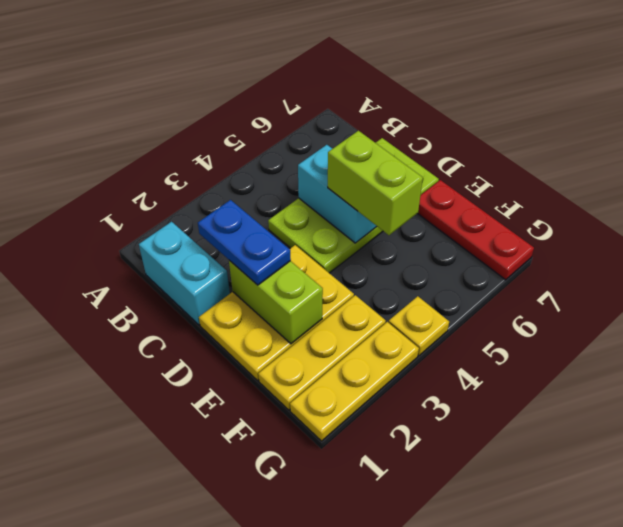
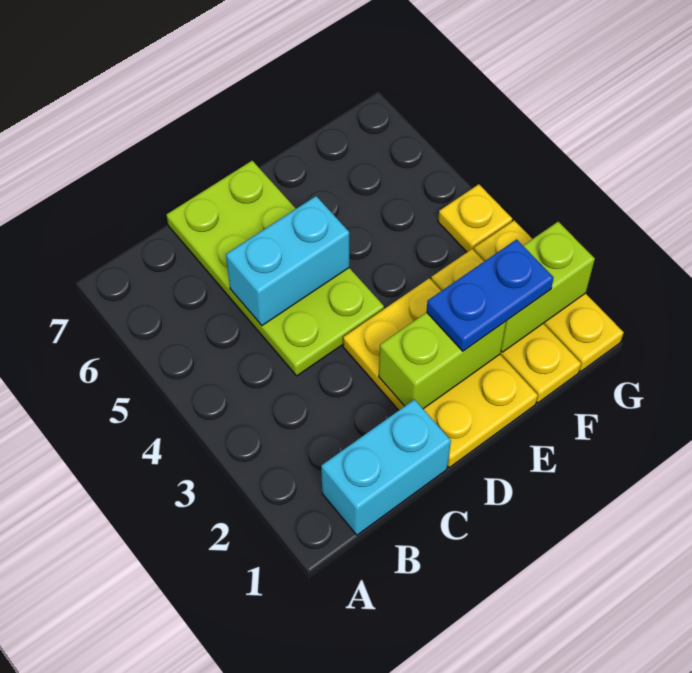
blue 1x2 plate [198,200,291,285] -> blue 1x2 plate moved to [427,239,554,351]
lime 1x2 brick [328,131,423,235] -> lime 1x2 brick moved to [501,222,595,352]
red 1x3 plate [417,180,534,280] -> none

